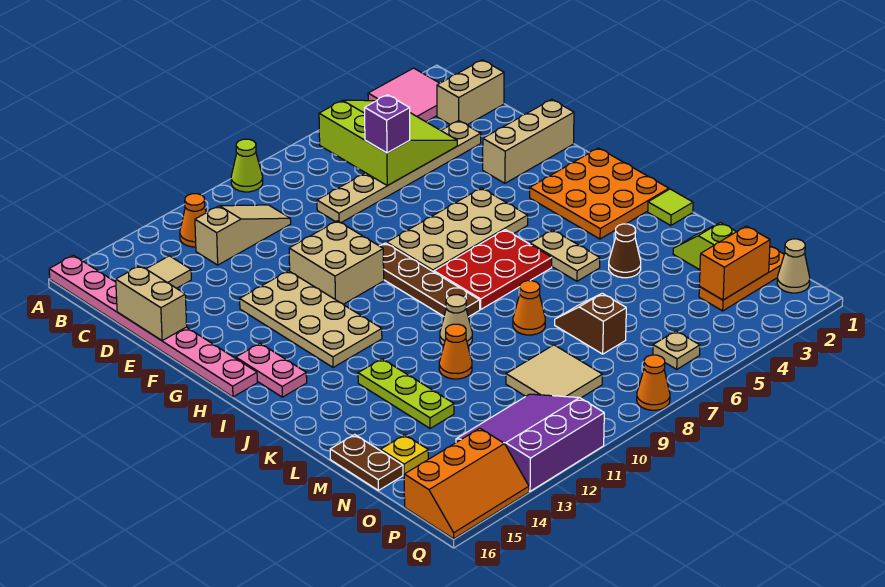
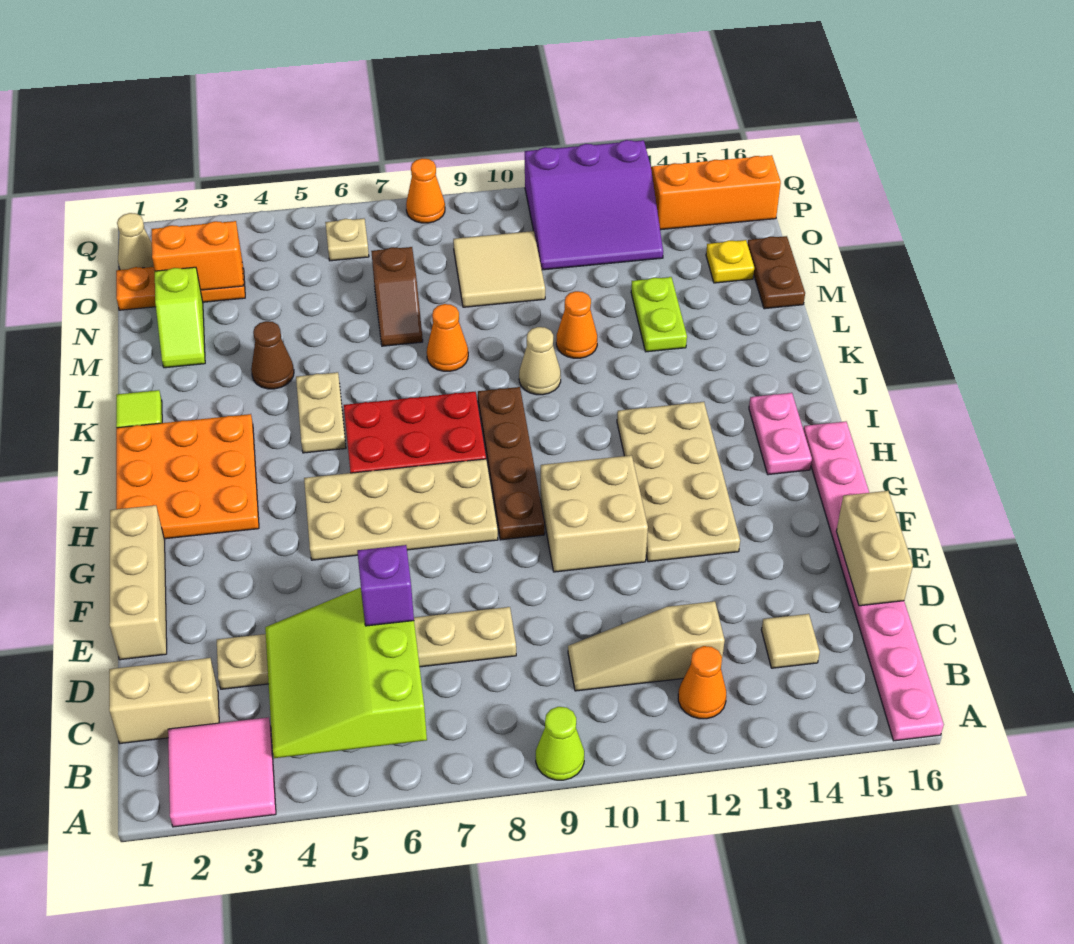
tan 1x3 brick [483,100,574,183] -> tan 1x3 brick turned to [109,505,167,660]
lime 1x3 plate [358,359,454,428] -> lime 1x2 plate [631,277,687,352]

